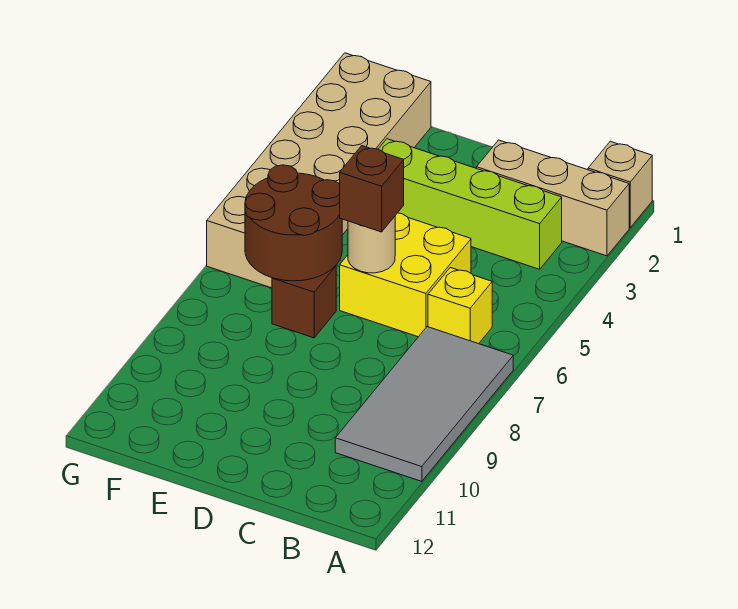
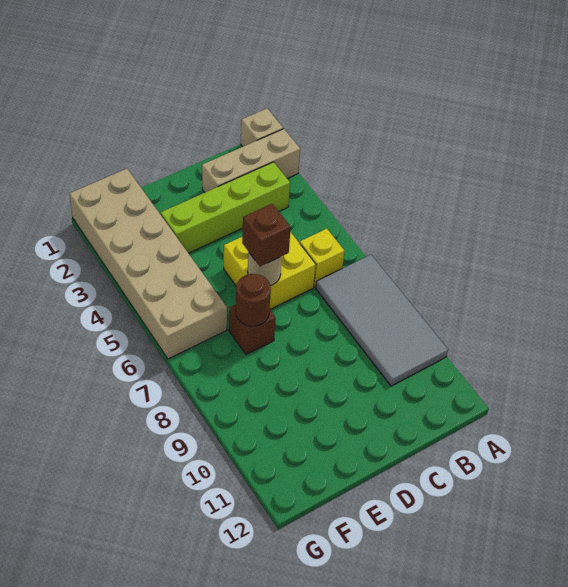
brown 2x2 round brick [245,165,342,281] -> brown 1x1 round brick [236,274,271,326]

